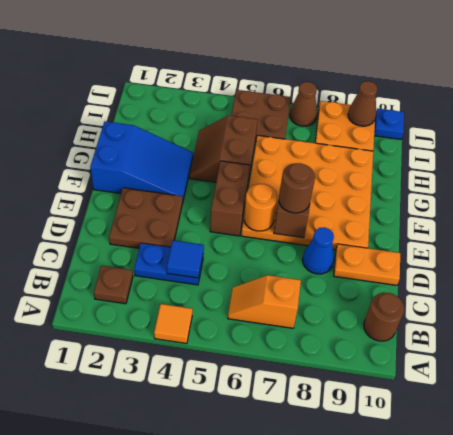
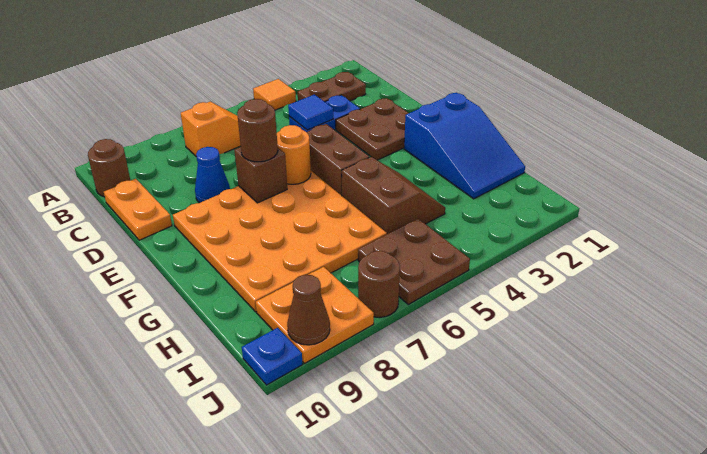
brown 1x1 plate [94,266,133,304] -> brown 1x2 plate [298,72,366,102]
orange 1x2 plate [334,244,400,285] -> orange 1x2 plate turned to [104,179,172,240]
blue 2x3 slope [90,121,193,199] -> blue 2x3 slope turned to [404,93,525,199]
brown 1x1 cone [290,82,317,126] -> brown 1x1 round brick [358,251,400,318]

